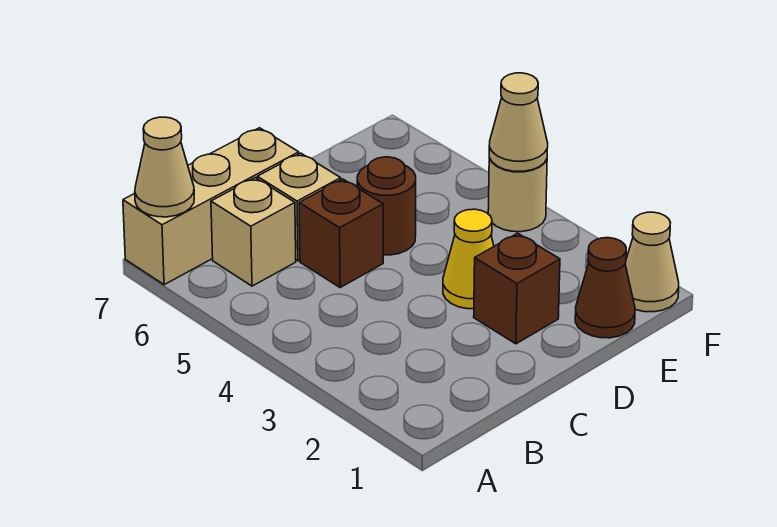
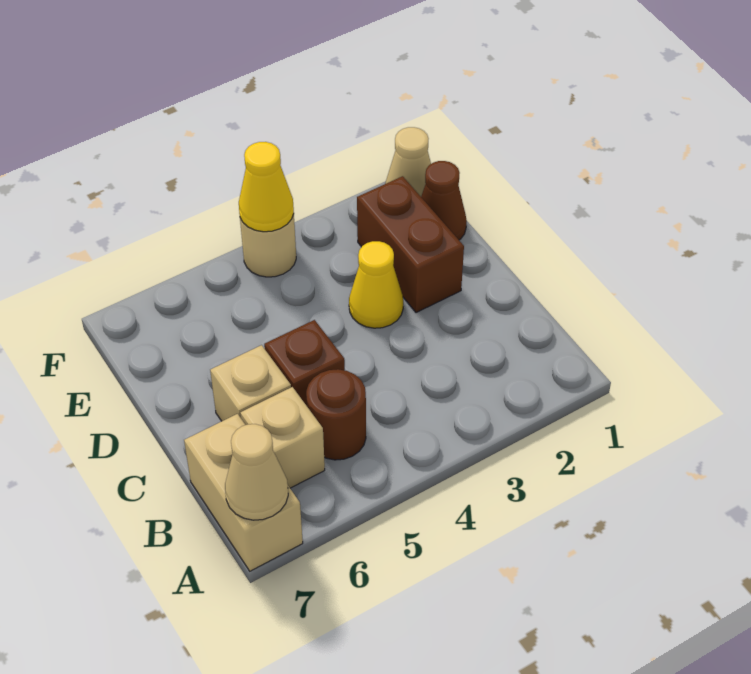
tan 1x3 brick [123,128,299,285] -> tan 1x2 brick [184,414,303,571]
brown 1x1 brick [474,233,560,344] -> brown 1x2 brick [357,176,464,313]
brown 1x1 round brick [357,157,416,255] -> brown 1x1 round brick moved to [306,369,366,460]
tan 1x1 cone [489,73,548,171] -> yellow 1x1 cone [239,142,294,232]

